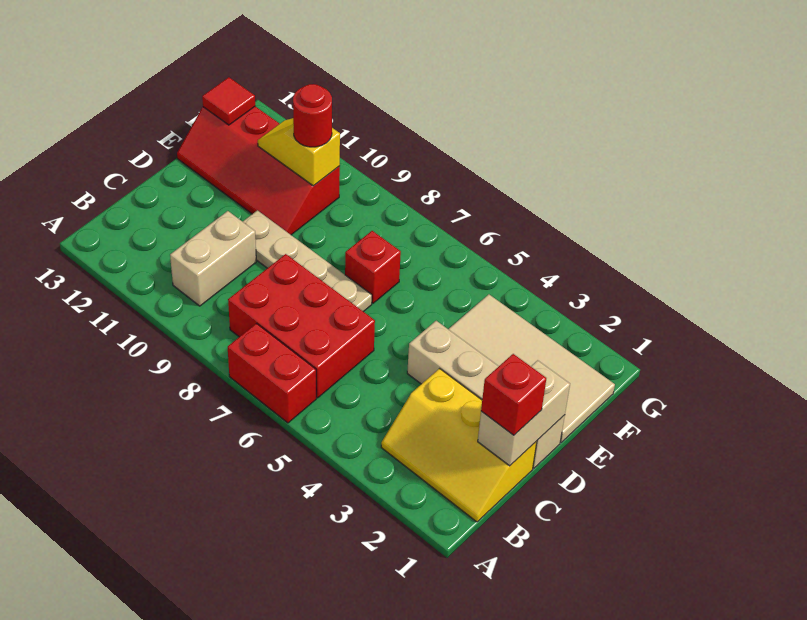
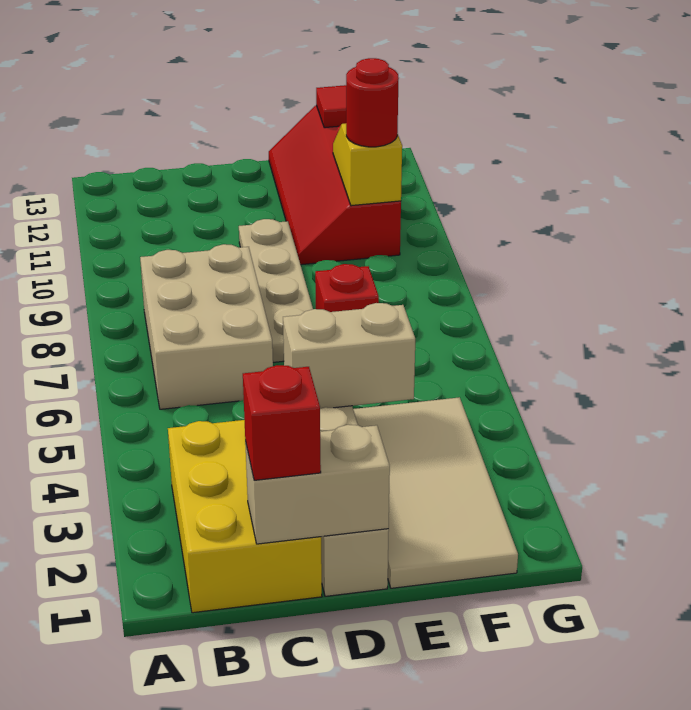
red 1x2 brick [228,324,316,423] -> none
yellow 2x3 slope [381,369,537,522] -> yellow 2x3 brick [168,420,322,613]
red 2x3 brick [228,254,375,398] -> tan 2x3 brick [140,244,273,409]
tan 1x2 brick [170,211,256,306] -> tan 1x2 brick moved to [283,303,415,409]

